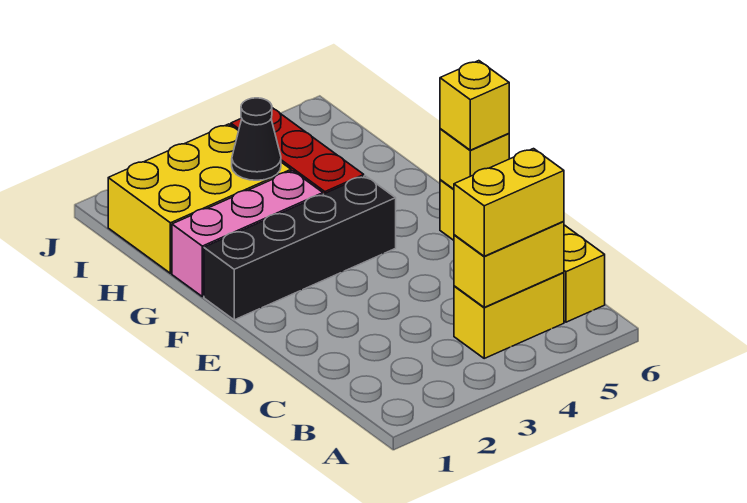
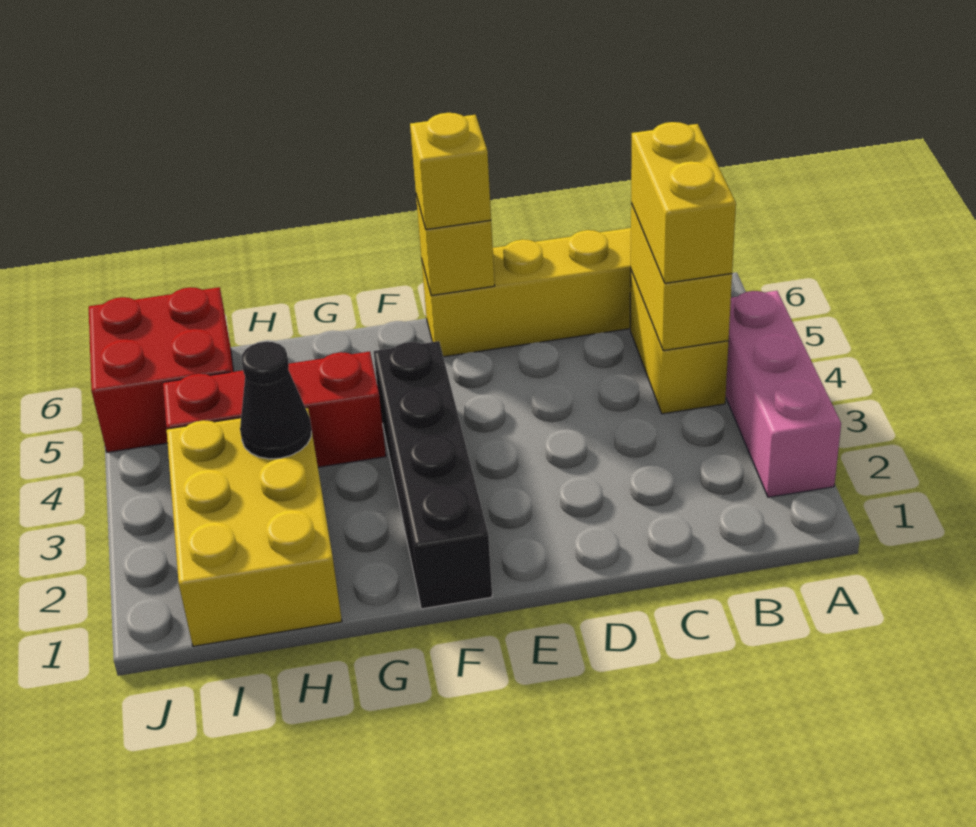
pink 1x3 brick [172,171,323,297] -> pink 1x3 brick moved to [726,291,841,497]
none -> red 2x2 brick [89,287,234,452]

